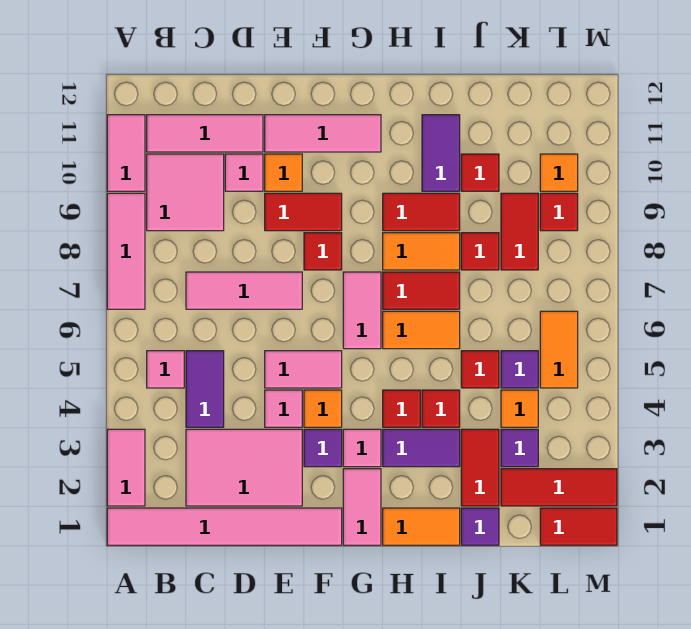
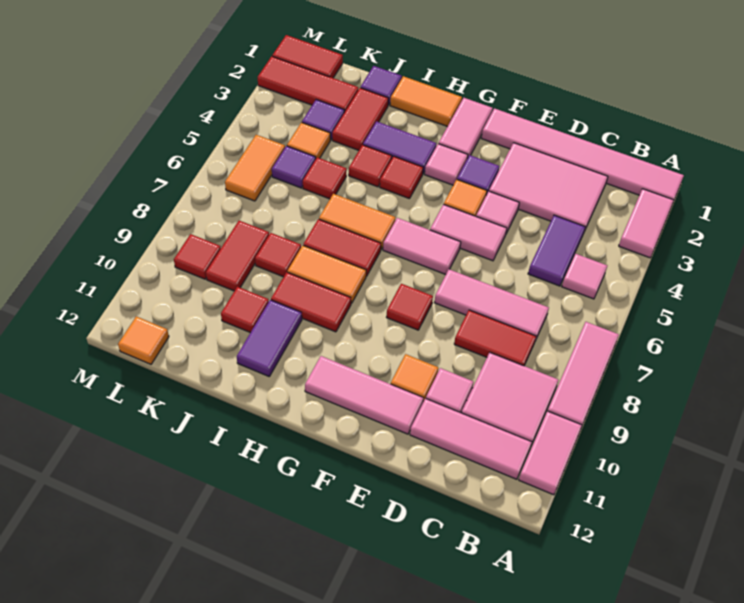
red 1x2 tile [265,193,342,231] -> red 1x2 tile moved to [454,310,536,366]
pink 1x2 tile [343,272,381,349] -> pink 1x2 tile turned to [383,218,461,274]
orange 1x1 tile [540,154,578,191] -> orange 1x1 tile moved to [118,316,169,364]

